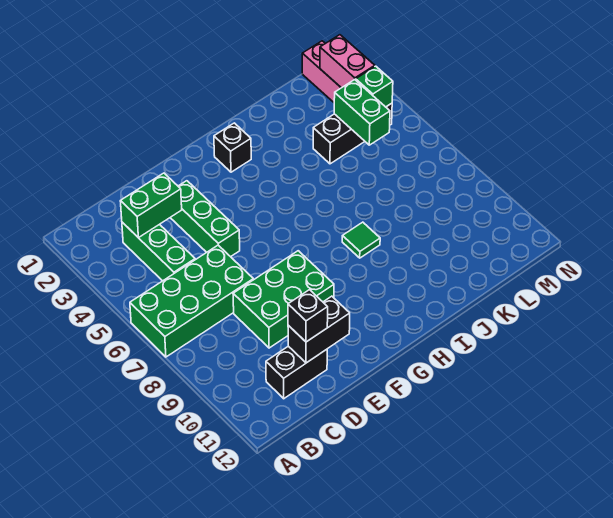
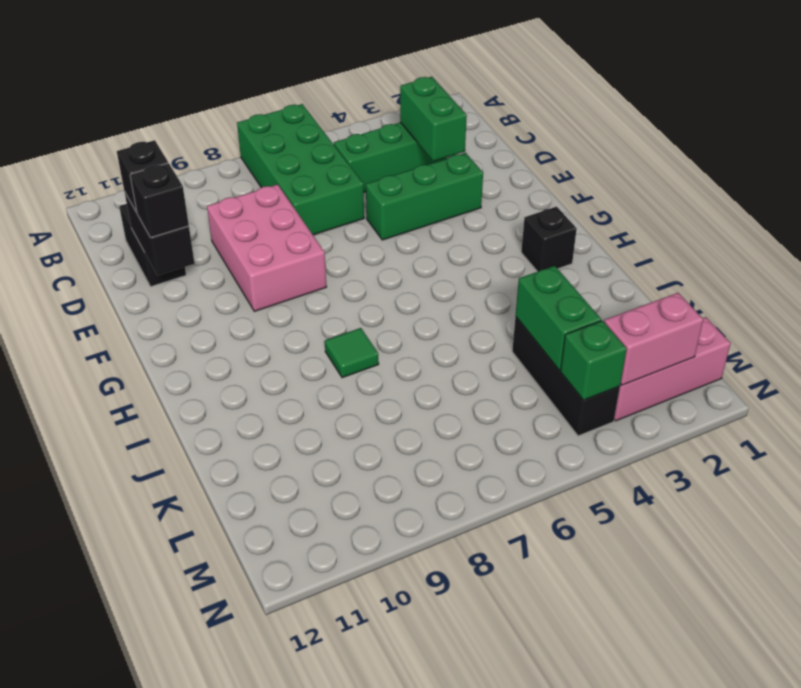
green 2x3 brick [233,251,334,348] -> pink 2x3 brick [207,184,326,311]
none -> black 1x1 brick [130,163,189,237]
green 1x2 brick [334,80,390,145] -> green 1x2 brick turned to [516,266,601,370]

